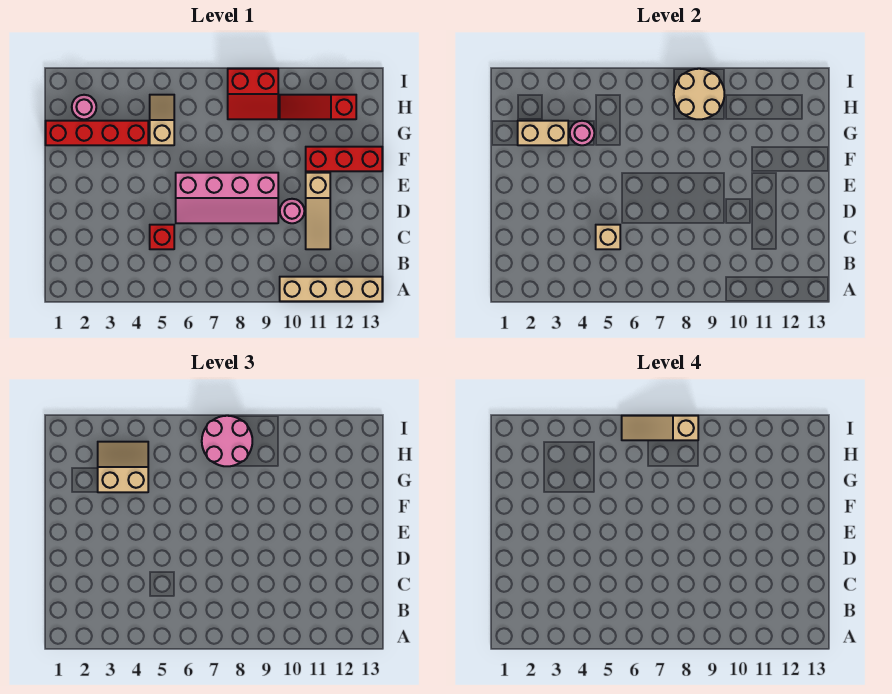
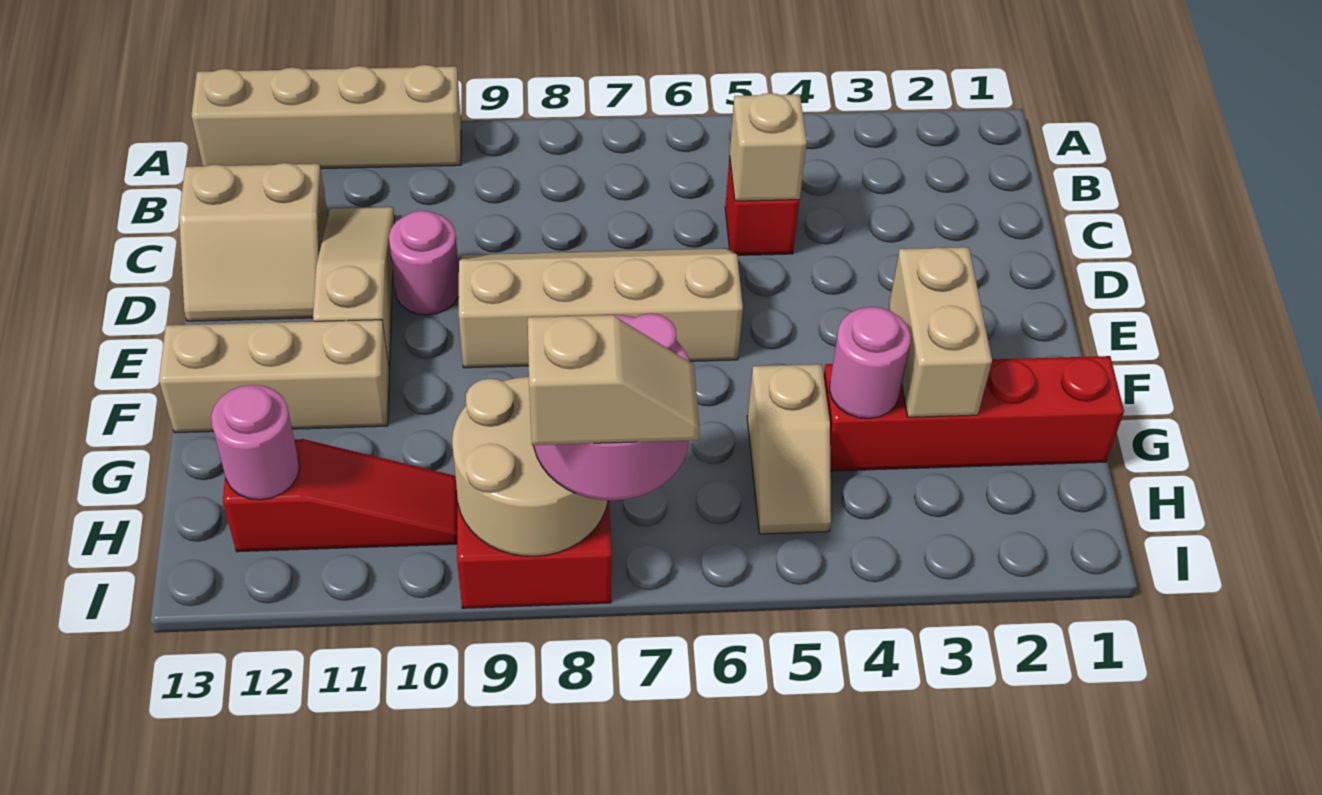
pink 2x4 slope [176,173,278,223] -> tan 2x4 slope [459,248,743,368]
red 1x3 brick [306,147,382,171] -> tan 1x3 brick [159,320,389,433]
tan 1x2 brick [518,121,568,145] -> tan 1x2 brick turned to [889,247,992,417]
tan 2x2 slope [98,442,148,492] -> tan 2x2 slope moved to [179,163,328,321]
pink 1x1 round brick [72,95,96,119] -> pink 1x1 round brick moved to [211,385,299,500]
tan 1x3 slope [622,416,698,440] -> tan 1x2 slope [528,315,700,445]

